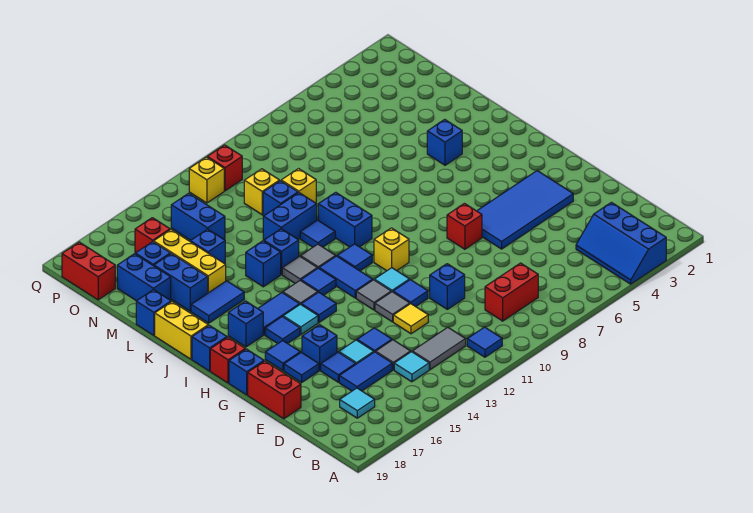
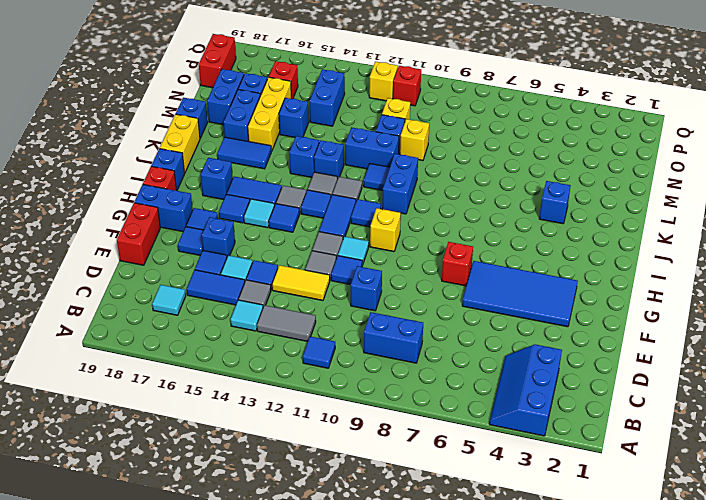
red 1x2 brick [485,263,538,321] -> blue 1x2 brick [364,312,423,363]
yellow 1x1 tile [393,304,428,334] -> yellow 1x2 tile [272,265,330,300]
blue 1x1 brick [229,349,264,395] -> blue 1x2 brick [134,185,193,232]

